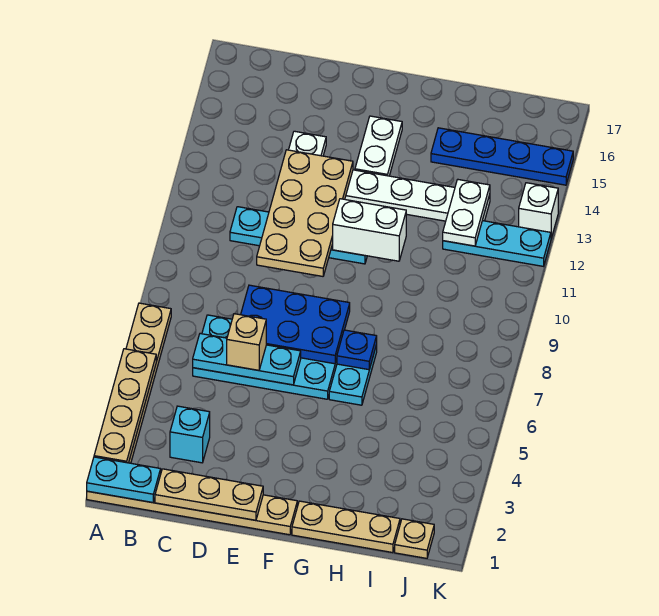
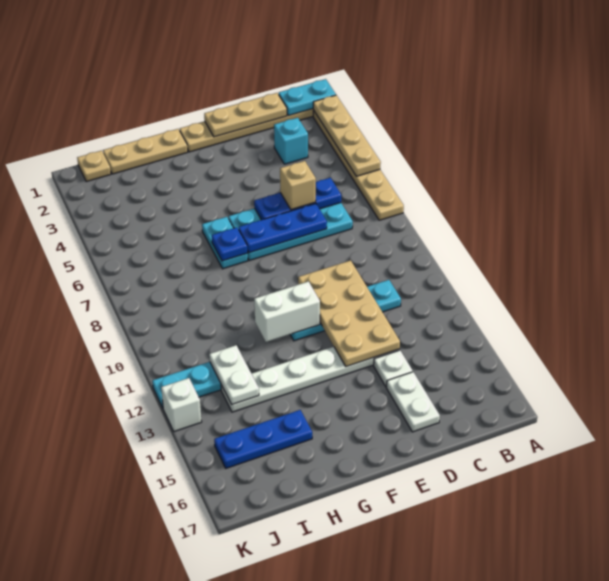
cyan 1x3 plate [193,334,301,385] -> blue 1x3 plate [254,178,341,220]
blue 2x3 plate [241,285,350,364] -> blue 1x3 plate [239,204,327,253]
white 1x2 plate [355,116,402,176] -> white 1x2 plate moved to [387,372,440,432]
blue 1x4 plate [431,128,573,185] -> blue 1x3 plate [214,410,312,468]

